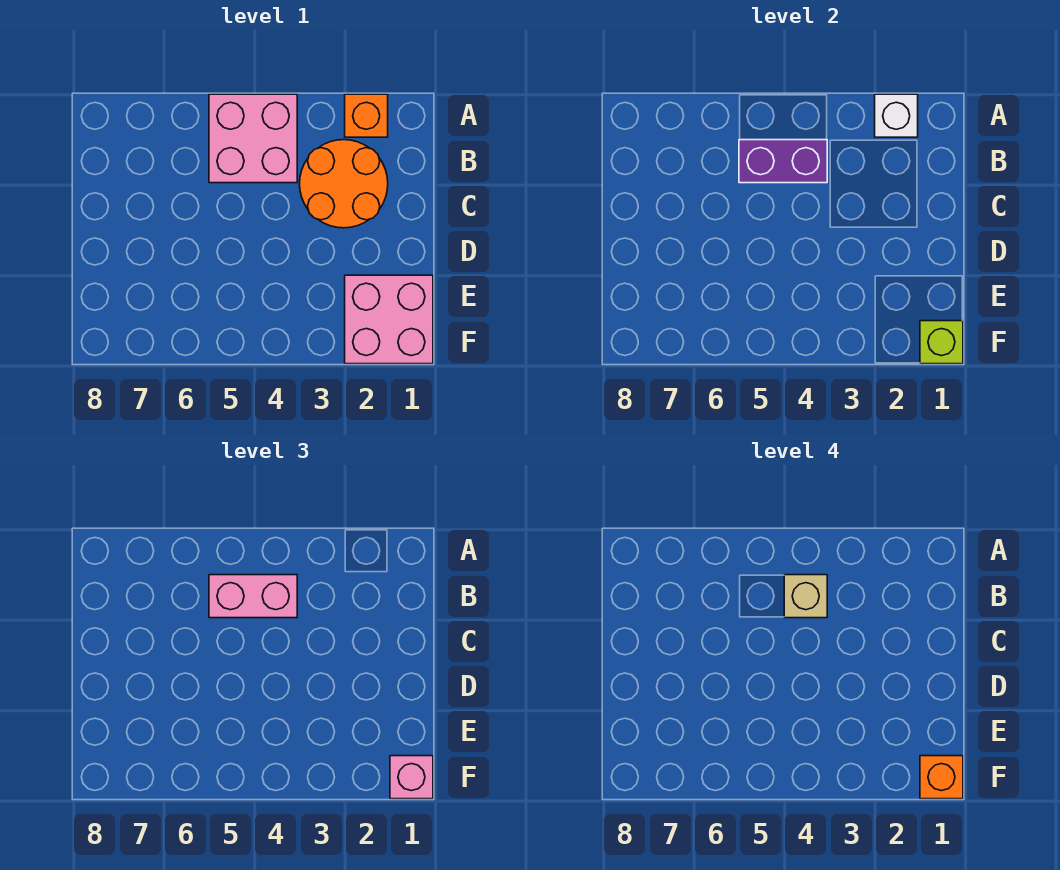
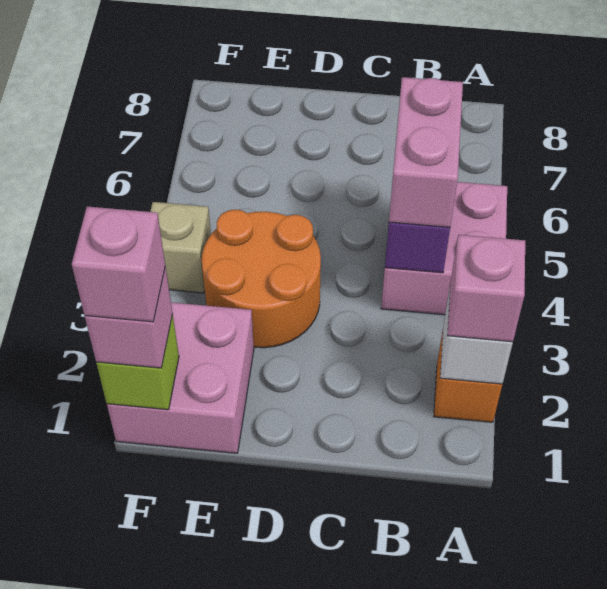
none -> pink 1x1 brick [448,235,525,342]
orange 2x2 round brick [300,140,388,228] -> orange 2x2 round brick moved to [202,210,321,348]
tan 1x1 brick [784,575,827,618] -> tan 1x1 brick moved to [150,202,211,293]
orange 1x1 brick [920,756,963,799] -> pink 1x1 brick [72,207,165,322]

